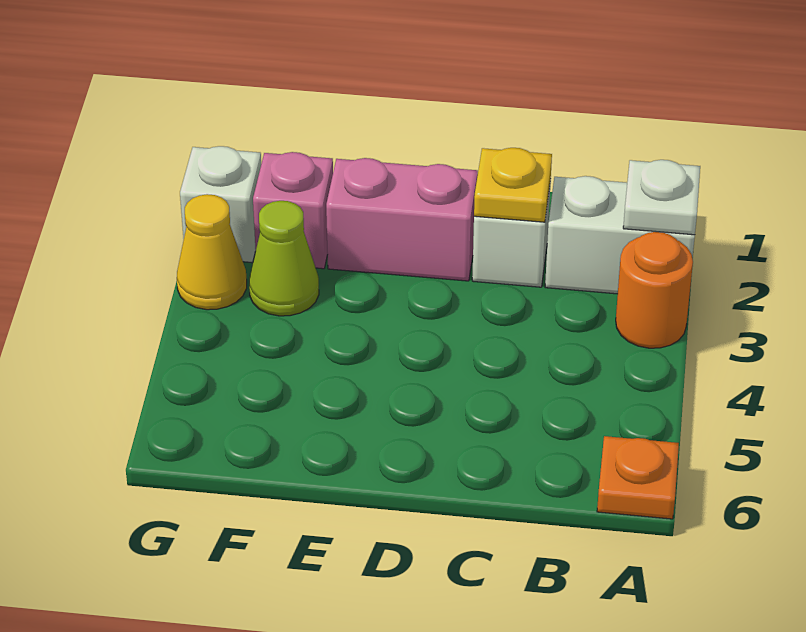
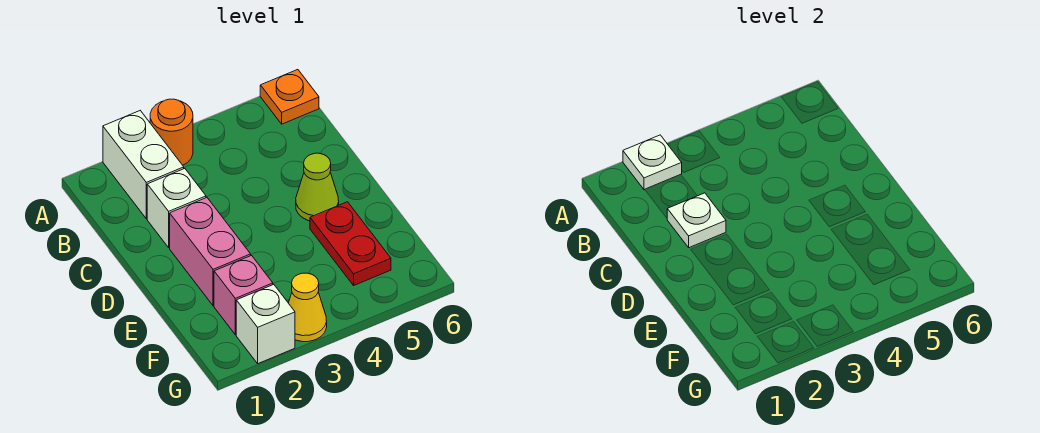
yellow 1x1 plate [474,148,552,222] -> white 1x1 plate [667,193,726,248]
none -> red 1x2 plate [310,202,391,285]
lime 1x1 cone [249,201,319,316] -> lime 1x1 cone moved to [296,153,339,221]

